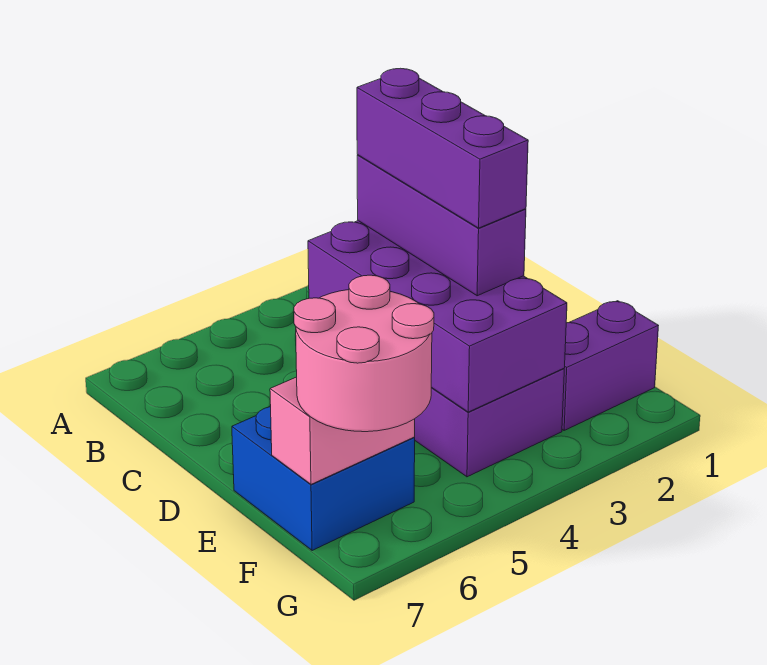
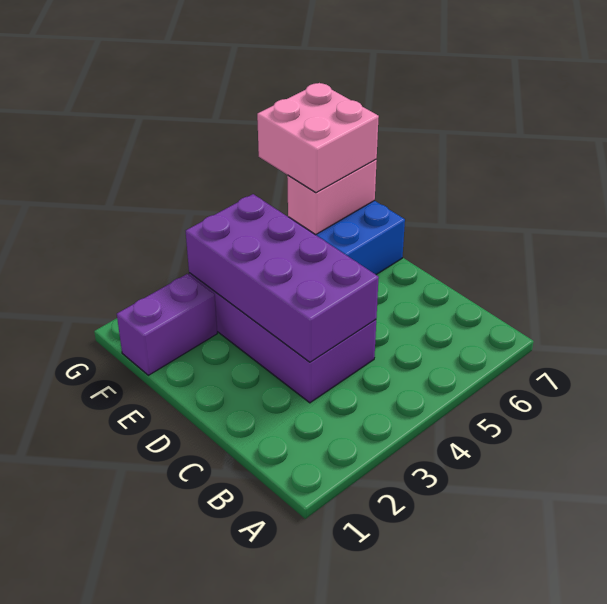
purple 1x3 brick [357,155,526,296] -> none
purple 1x3 brick [357,68,528,228] -> none
pink 2x2 round brick [294,275,434,432] -> pink 2x2 brick [257,83,379,193]

